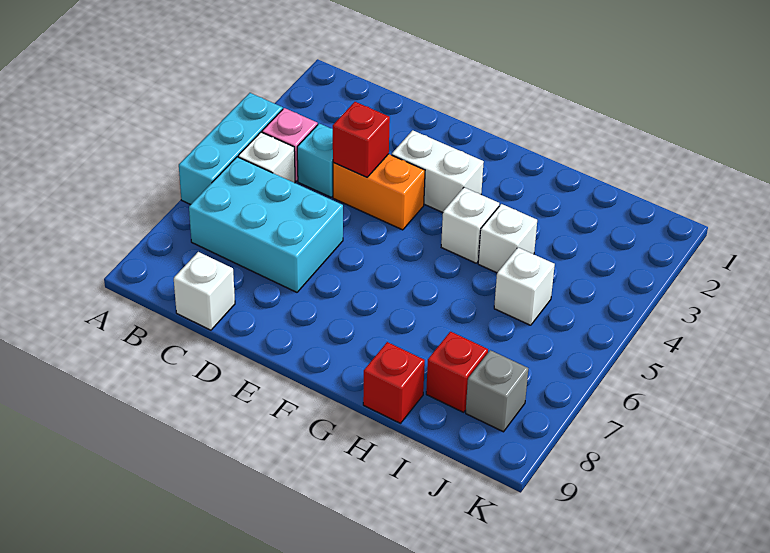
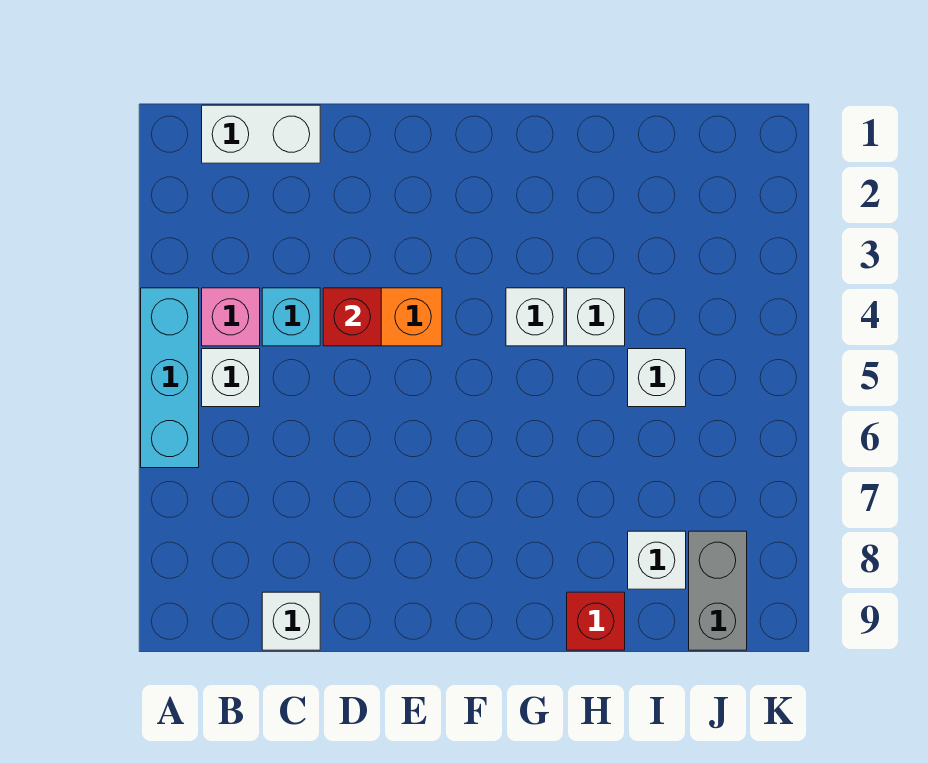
cyan 2x3 brick [189,157,343,292] -> none
white 1x2 brick [392,130,484,213] -> white 1x2 brick moved to [202,105,320,163]
red 1x1 brick [426,332,488,412] -> white 1x1 brick [628,531,686,589]
grey 1x1 brick [466,350,528,432] -> grey 1x2 brick [689,531,747,650]

